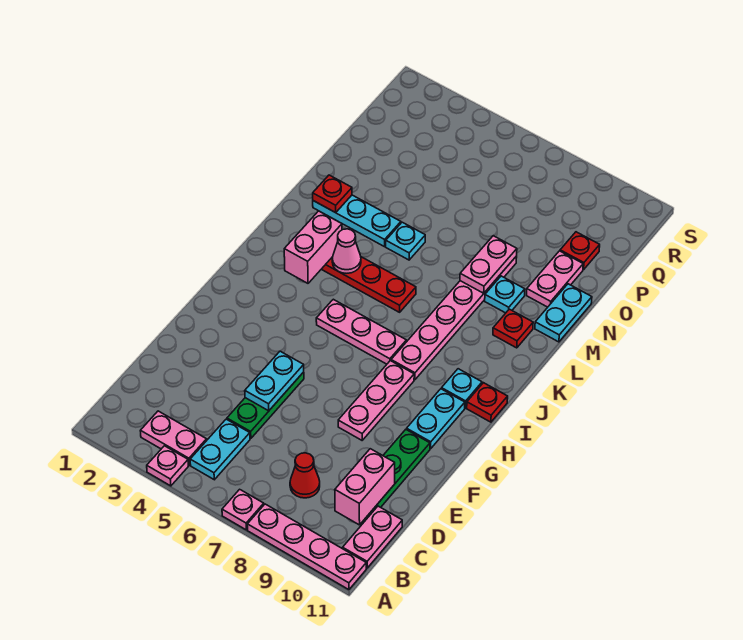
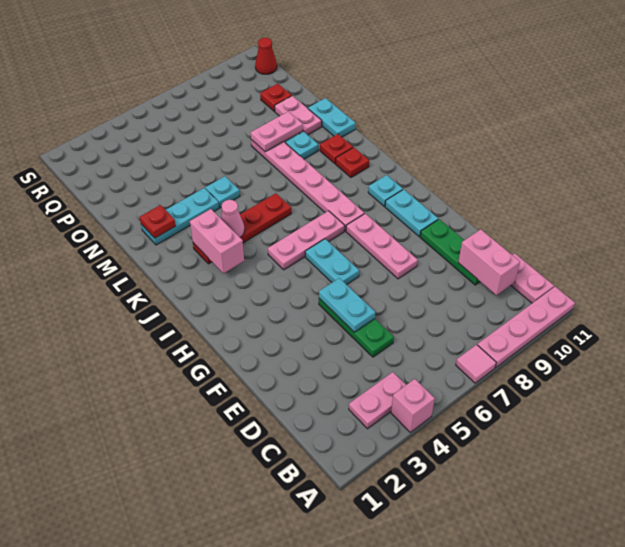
pink 1x1 plate [147,446,188,486] -> pink 1x1 brick [391,379,435,432]
pink 1x1 plate [222,489,264,530] -> pink 1x1 tile [456,345,496,383]
cyan 1x2 plate [190,419,250,480] -> cyan 1x2 plate moved to [305,239,359,285]
red 1x1 cone [290,453,320,498] -> red 1x1 cone moved to [255,38,277,74]
red 1x1 plate [467,383,508,422] -> red 1x1 plate moved to [336,147,369,177]
pink 1x2 plate [460,236,517,293] -> pink 1x2 plate turned to [251,111,303,152]

